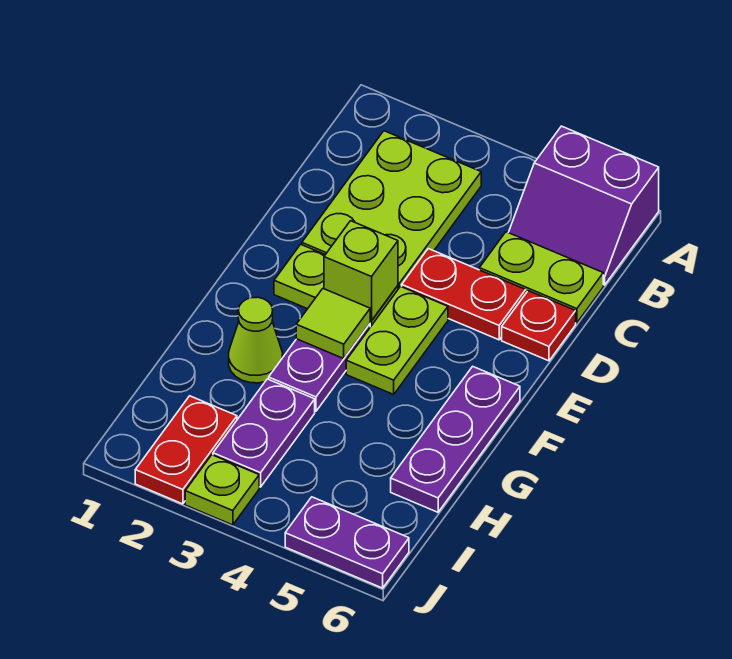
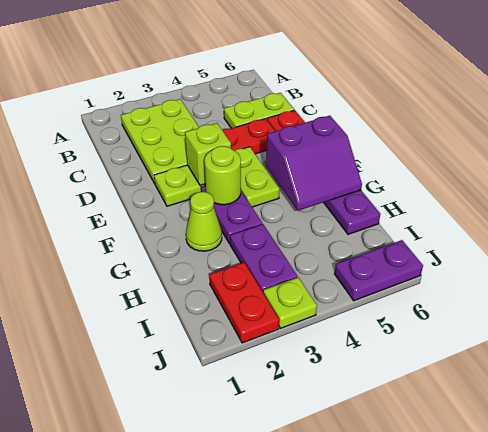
purple 2x2 slope [508,126,659,285] -> purple 2x2 slope moved to [266,116,362,211]
lime 1x1 tile [296,289,370,358] -> lime 1x1 round brick [204,146,241,205]

